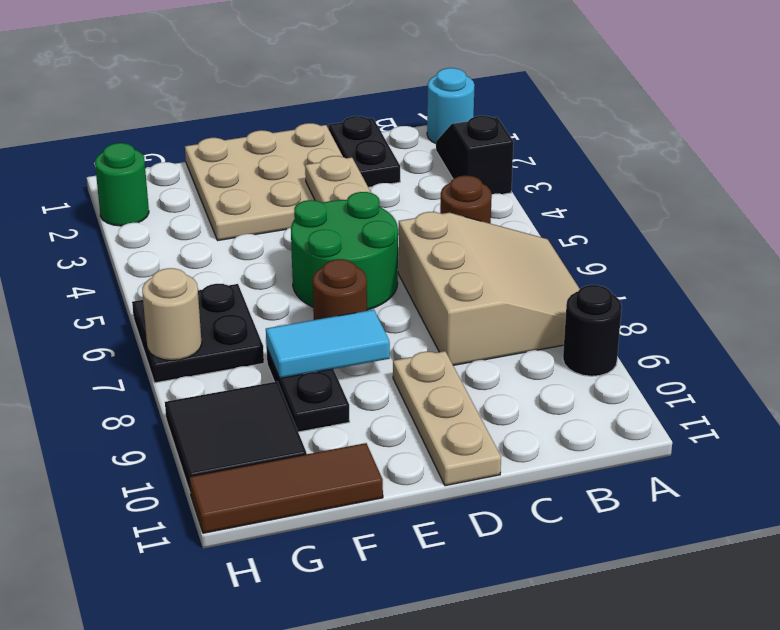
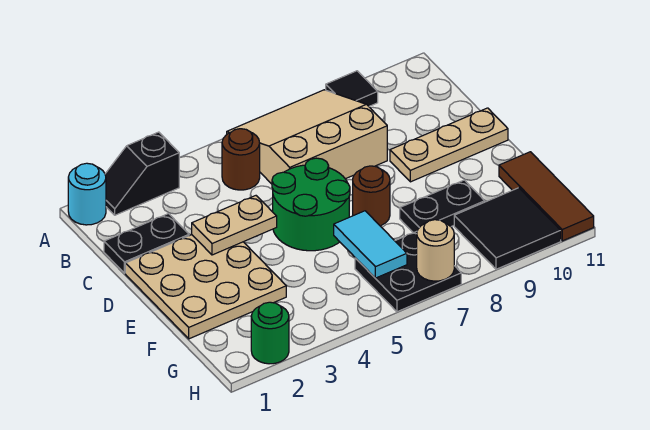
black 1x1 round brick [563,285,622,376] -> black 1x1 tile [326,71,378,106]
cyan 1x2 tile [266,310,390,378] -> cyan 1x2 tile moved to [334,211,407,278]

